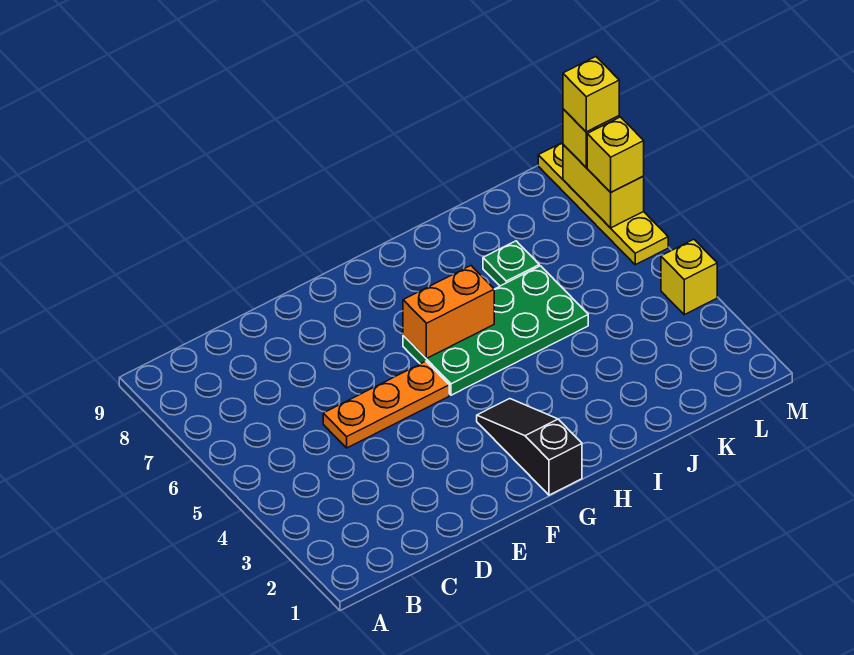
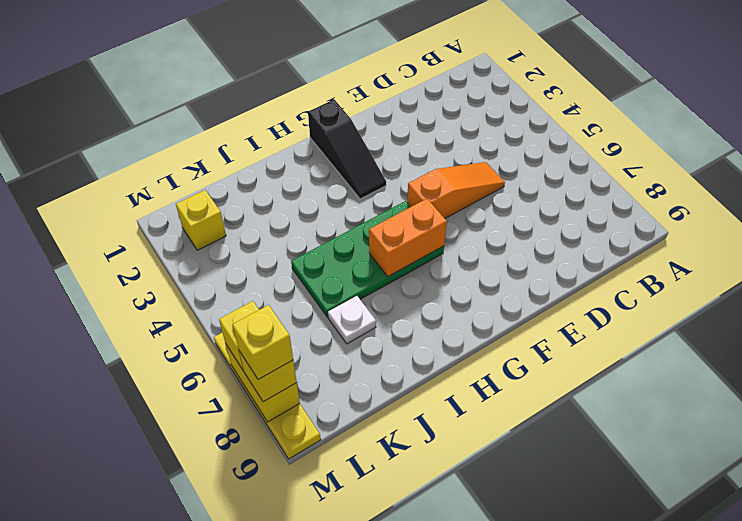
orange 1x3 plate [323,361,449,448] -> orange 1x3 slope [407,162,505,218]
green 1x1 plate [483,241,539,286] -> white 1x1 plate [328,296,376,344]
yellow 1x1 brick [661,239,717,315] -> yellow 1x1 brick moved to [176,190,226,250]

